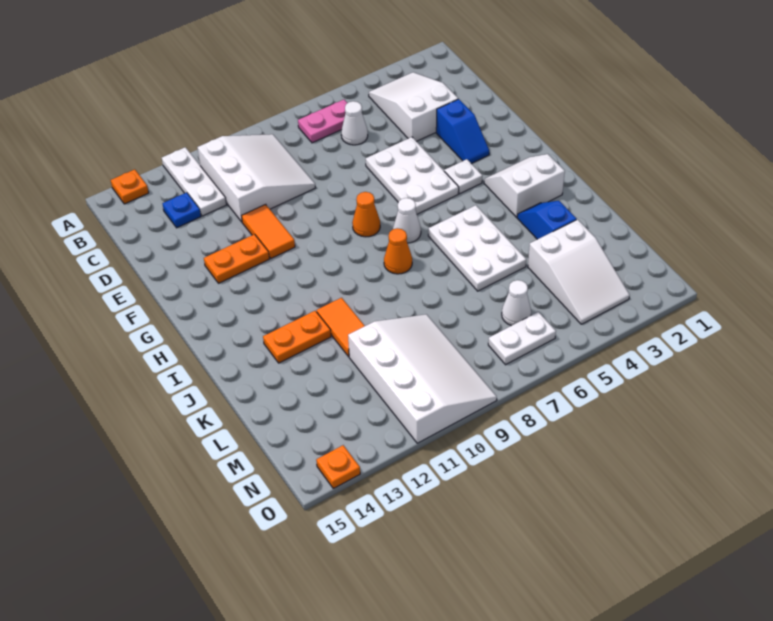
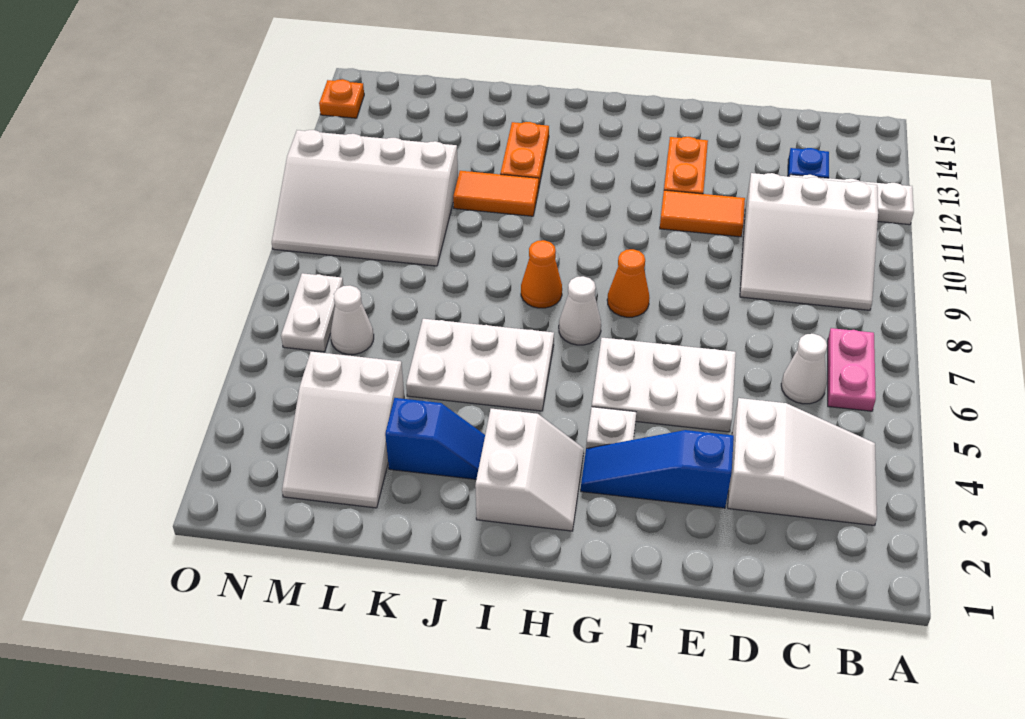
orange 1x1 plate [111,169,149,204] -> none
blue 1x2 slope [436,99,489,163] -> blue 1x3 slope [581,430,734,508]
white 2x3 slope [528,220,630,324] -> white 2x3 slope turned to [282,352,404,508]

